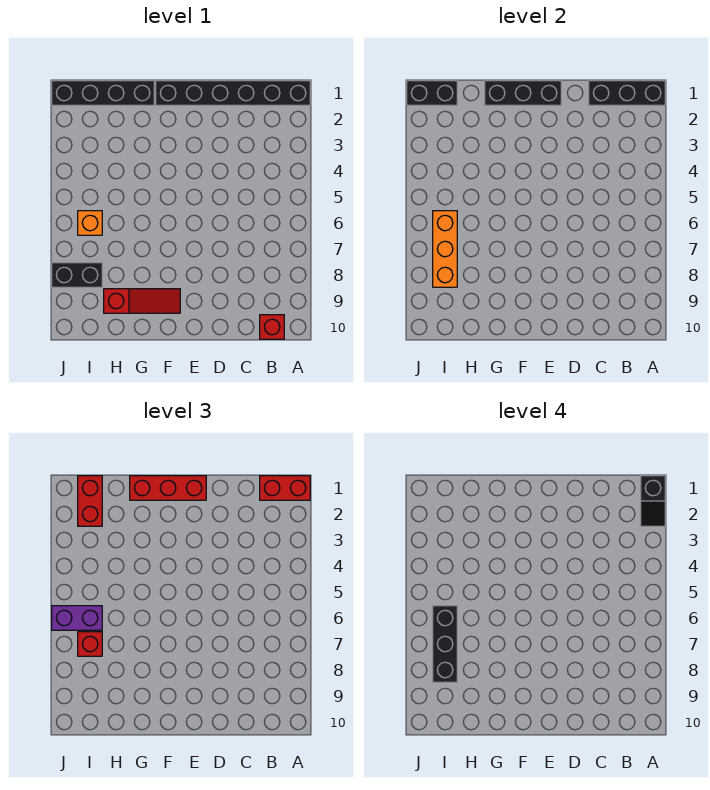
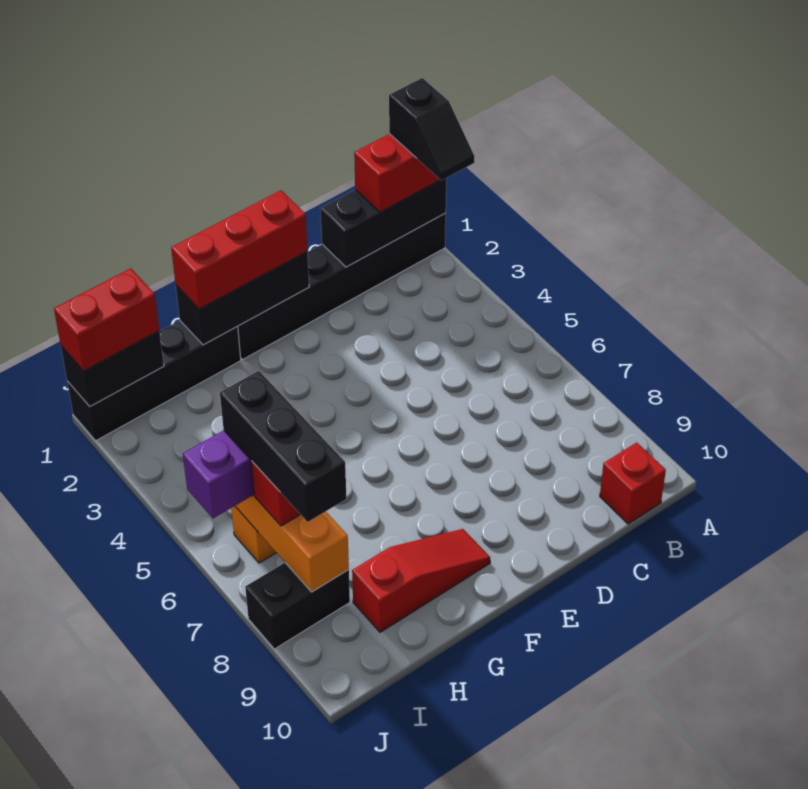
red 1x2 brick [78,476,102,526] -> red 1x2 brick turned to [54,268,159,371]

